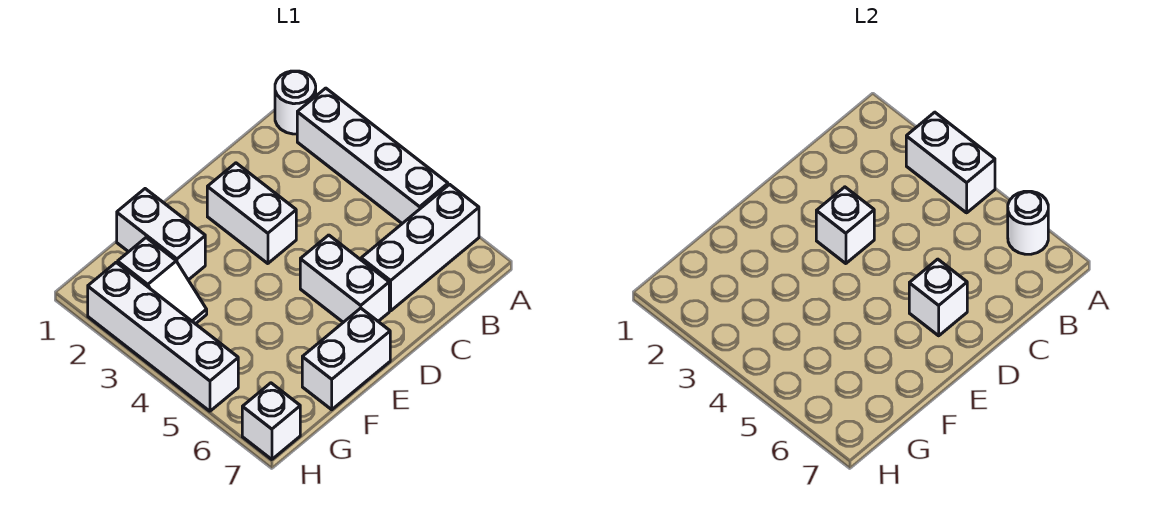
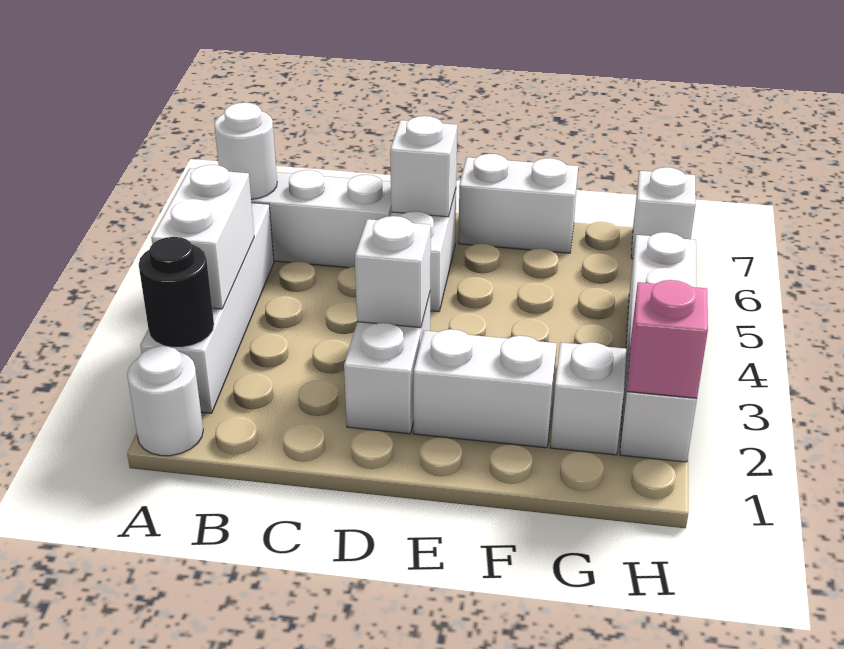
none -> black 1x1 round brick [139,237,214,347]
white 1x2 brick [117,189,205,280] -> white 1x2 brick turned to [414,329,557,448]
none -> pink 1x1 brick [628,280,708,398]

